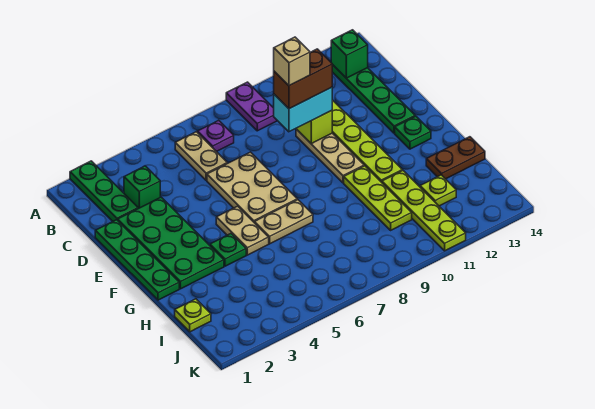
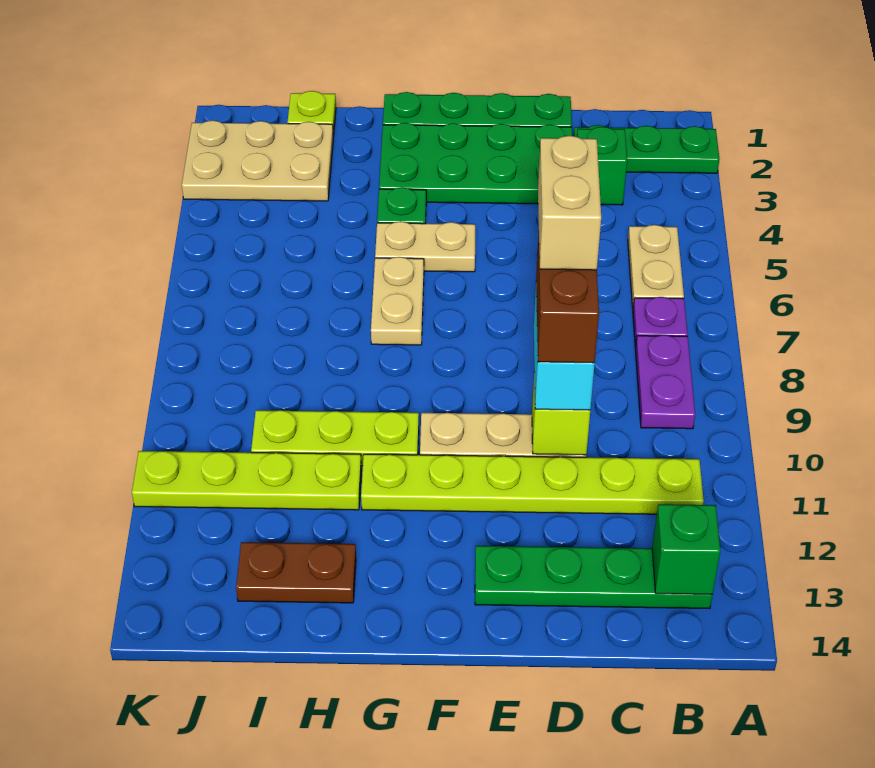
purple 1x2 plate [226,82,277,131] -> purple 1x2 plate turned to [635,335,695,429]
tan 1x2 plate [175,132,227,181] -> tan 1x2 plate turned to [628,225,684,308]
tan 2x3 plate [207,152,297,222] -> tan 2x3 plate moved to [182,120,333,201]
tan 1x1 brick [274,37,310,85] -> tan 1x2 brick [538,136,601,270]
green 1x1 plate [395,116,431,149] -> none
brown 1x2 plate [426,137,485,179] -> brown 1x2 plate turned to [236,542,356,603]
lime 1x1 plate [420,175,456,206] -> none

